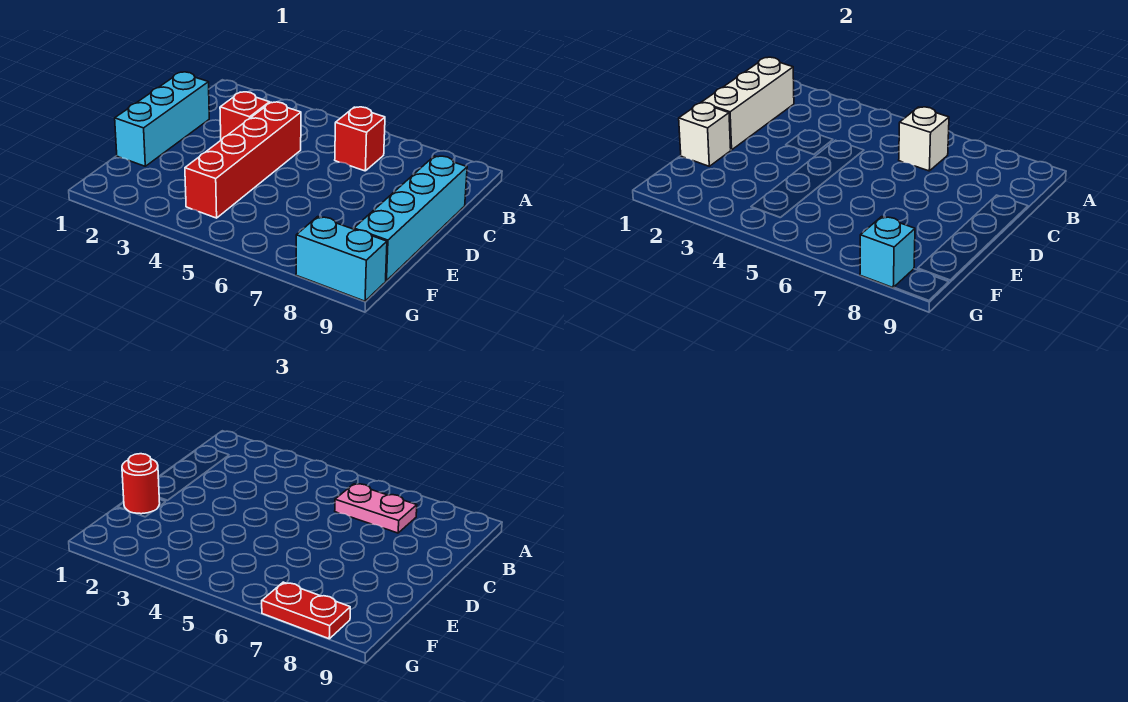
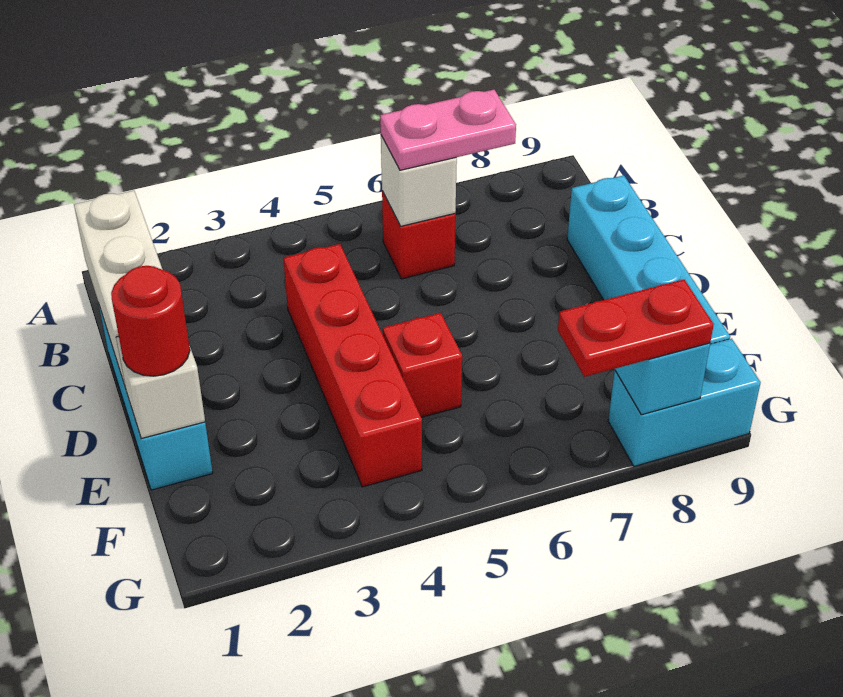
red 1x1 brick [220,92,270,140] -> red 1x1 brick moved to [383,313,462,417]

